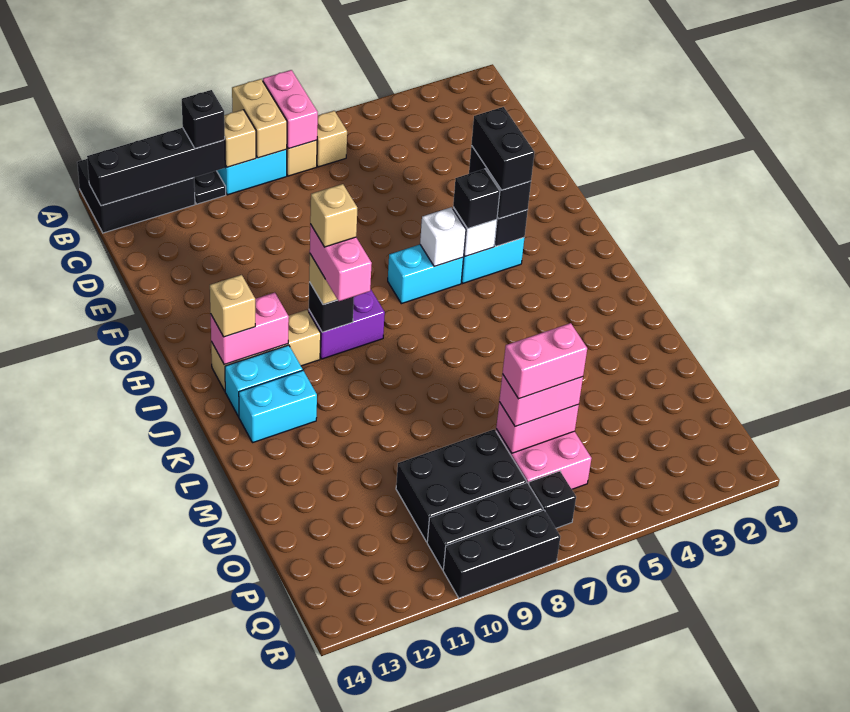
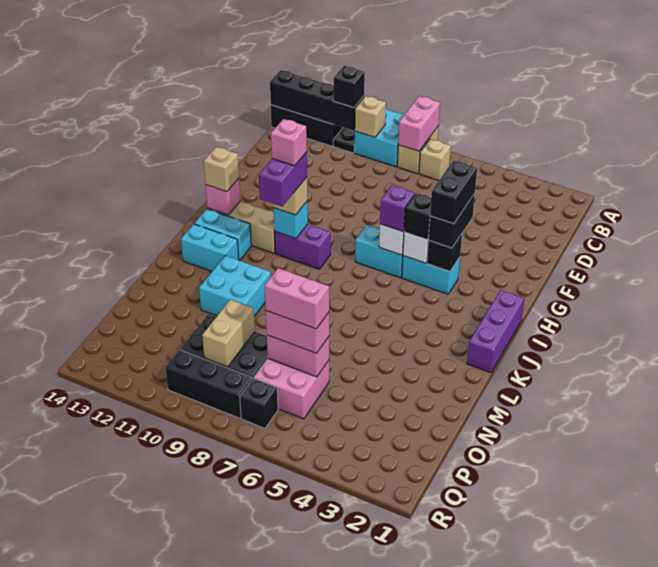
tan 1x2 brick [232,79,287,158] -> tan 1x2 brick moved to [202,300,255,367]
none -> purple 1x1 brick [380,185,415,232]
none -> purple 1x3 brick [467,290,524,373]
black 1x1 brick [309,282,354,332] -> cyan 1x1 brick [274,202,308,238]
pink 1x2 brick [310,224,372,301] -> purple 1x2 brick [259,152,307,206]
tan 1x1 brick [310,184,357,247] -> pink 1x1 brick [271,119,307,166]
pink 1x2 brick [210,293,289,364] -> pink 1x1 brick [206,178,240,215]
none -> cyan 2x2 brick [199,256,271,316]
black 1x3 brick [443,510,560,598] -> none

